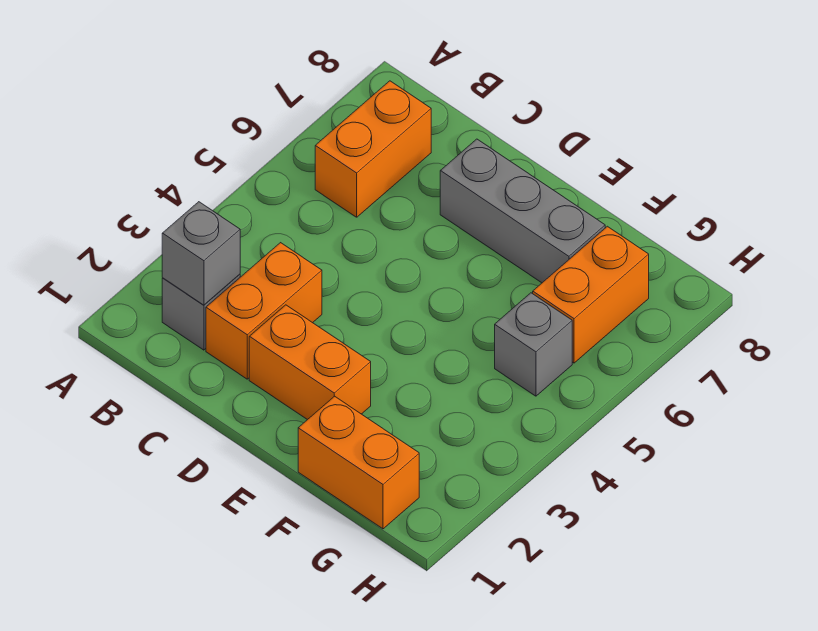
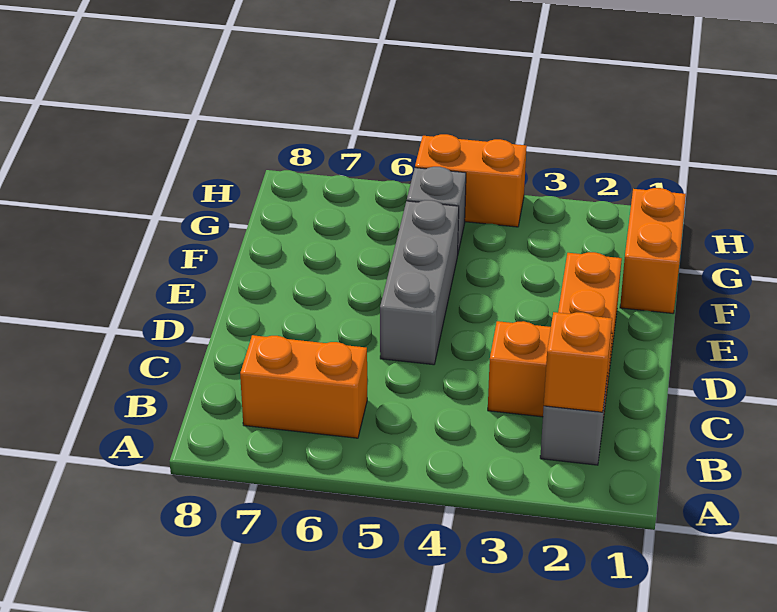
grey 1x1 brick [162,202,240,305] -> orange 1x1 brick [544,312,612,412]
grey 1x3 brick [440,139,605,283] -> grey 1x3 brick moved to [380,200,459,365]
orange 1x2 brick [533,226,649,363] -> orange 1x2 brick moved to [415,134,527,227]

